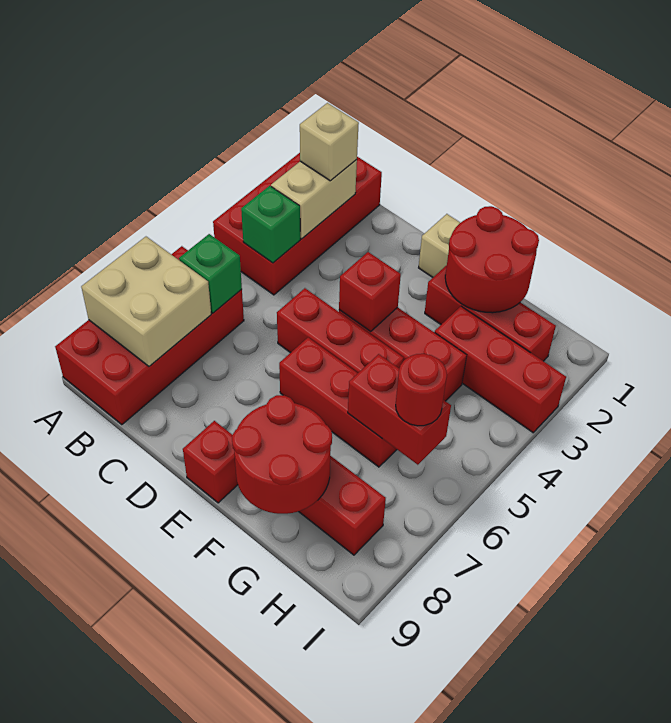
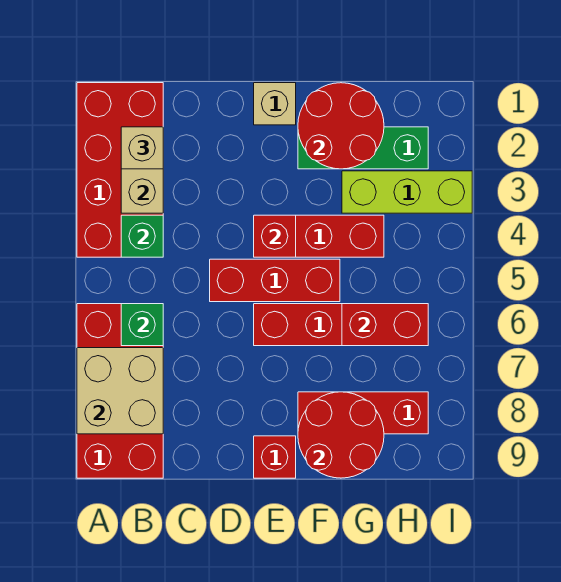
red 1x3 brick [425,265,556,361] -> green 1x3 brick [298,127,428,169]
red 1x3 brick [435,306,566,433] -> lime 1x3 brick [342,171,472,213]
red 1x1 round brick [396,354,447,426] -> none

